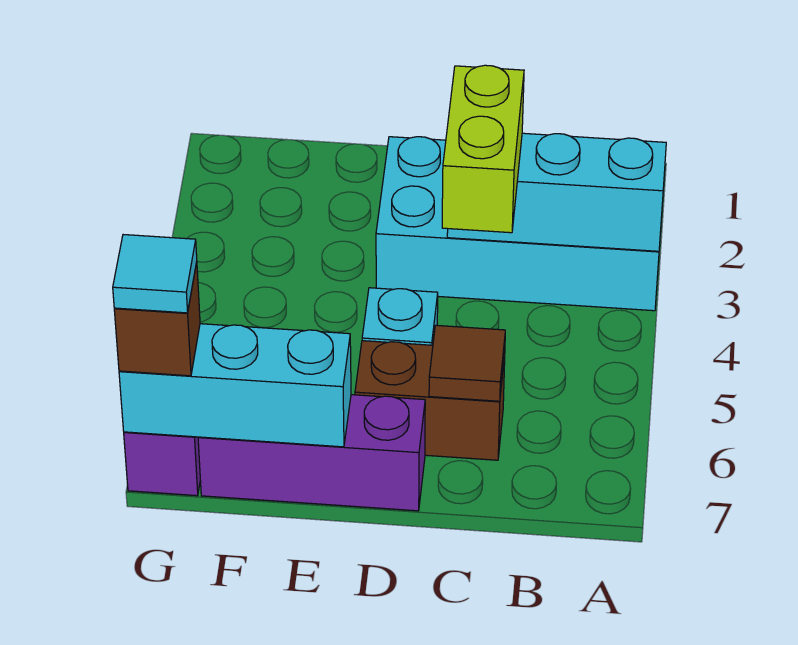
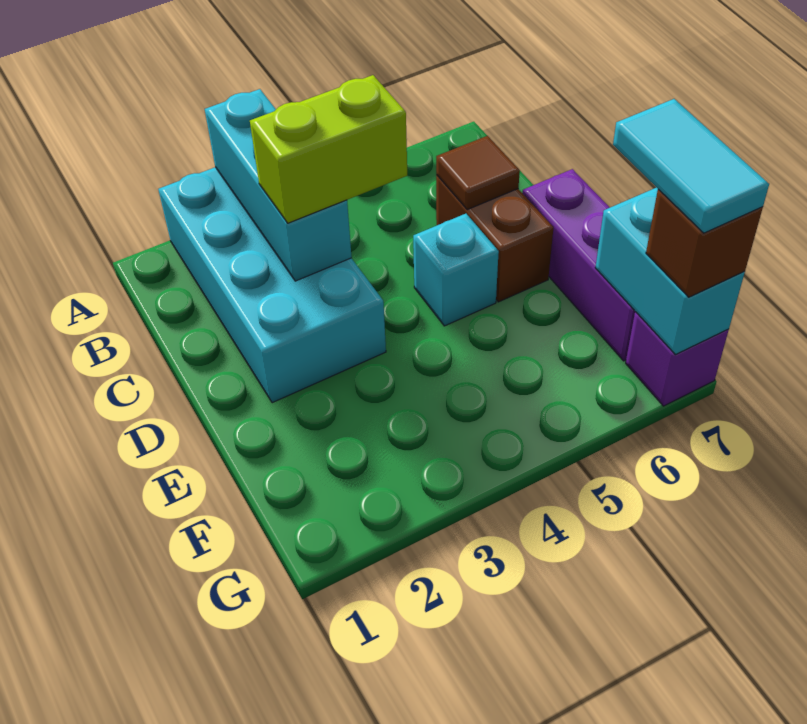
cyan 1x3 brick [119,324,351,447] -> cyan 1x2 brick [595,187,745,355]
cyan 1x1 tile [113,235,197,313] -> cyan 1x2 tile [613,99,769,233]

